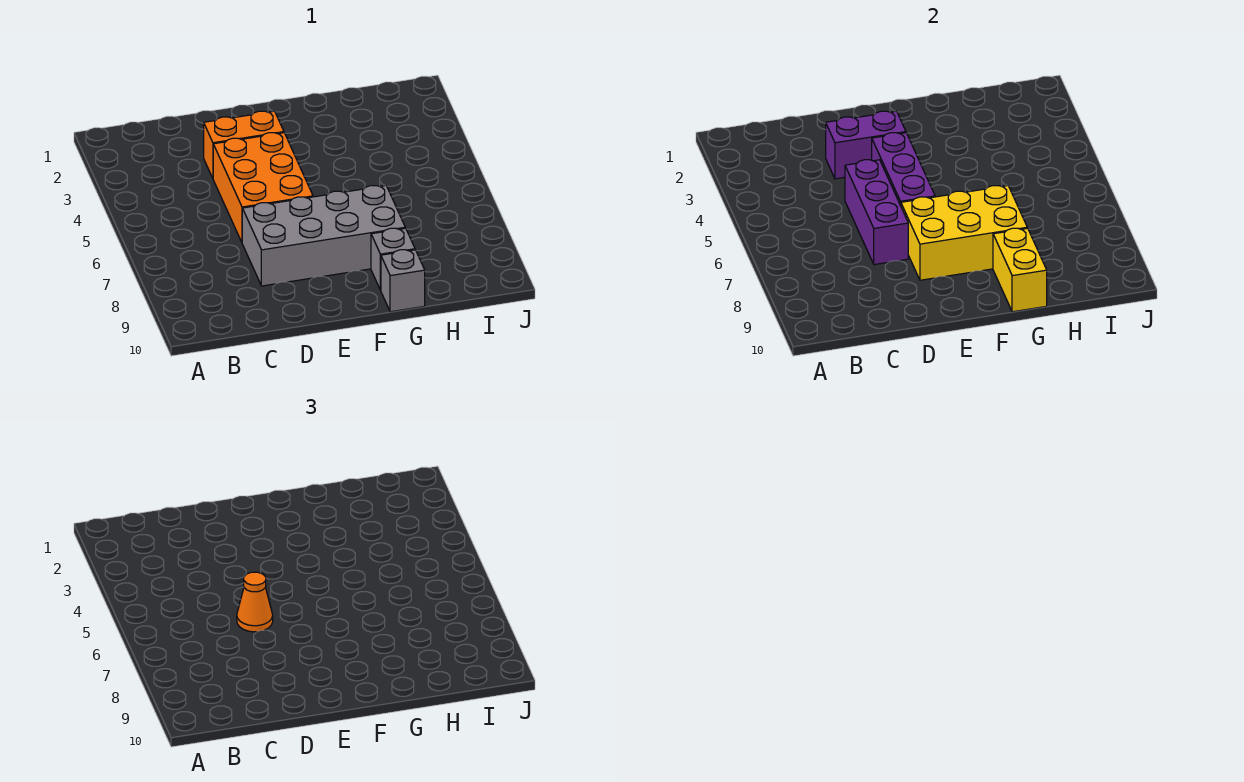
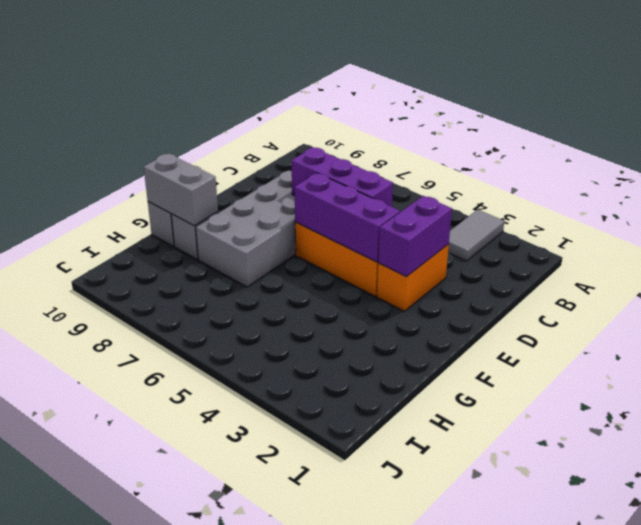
none -> grey 1x2 tile [448,210,504,261]
orange 1x1 cone [237,572,273,632] -> none
yellow 2x3 brick [901,186,1027,280] -> none
yellow 1x2 brick [993,228,1047,312] -> grey 1x2 brick [144,154,218,226]

